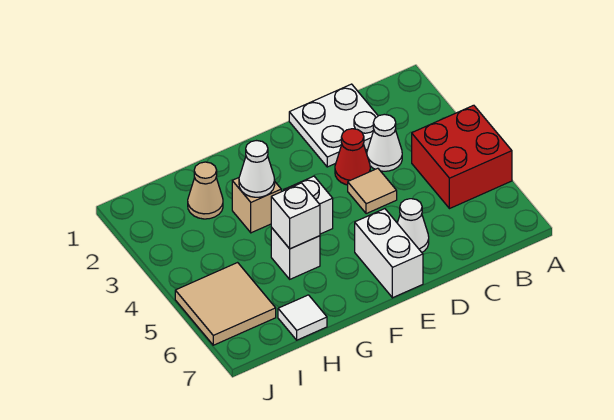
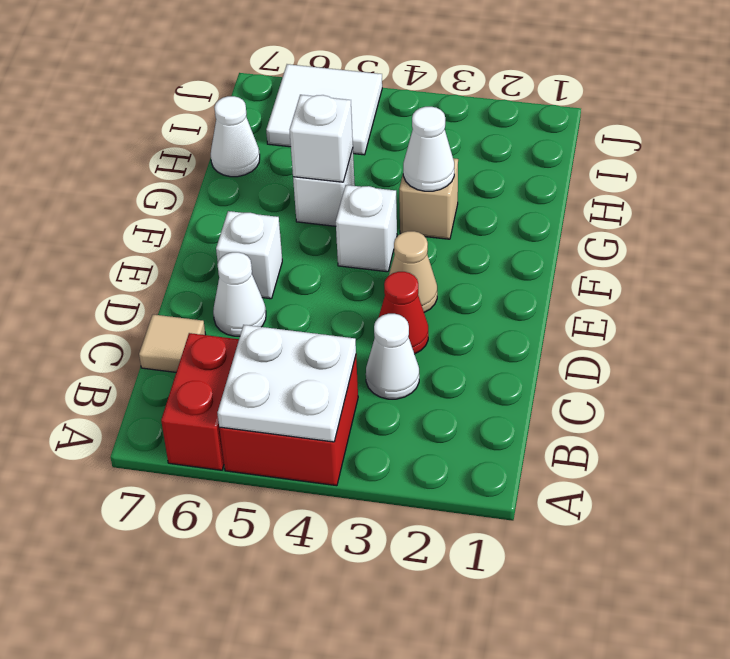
none -> red 1x2 brick [161,333,239,470]
white 2x2 plate [289,84,378,167] -> white 2x2 plate moved to [218,325,356,442]
tan 1x1 tile [348,168,397,214] -> tan 1x1 tile moved to [139,314,206,372]
white 1x2 brick [355,209,423,298] -> white 1x1 brick [216,211,282,299]
tan 1x1 cone [188,162,223,219] -> tan 1x1 cone moved to [389,231,437,312]
white 1x1 tile [278,295,327,340] -> white 1x1 cone [211,96,260,177]
tan 2x2 tile [175,263,276,345] -> white 2x2 tile [266,64,382,155]

